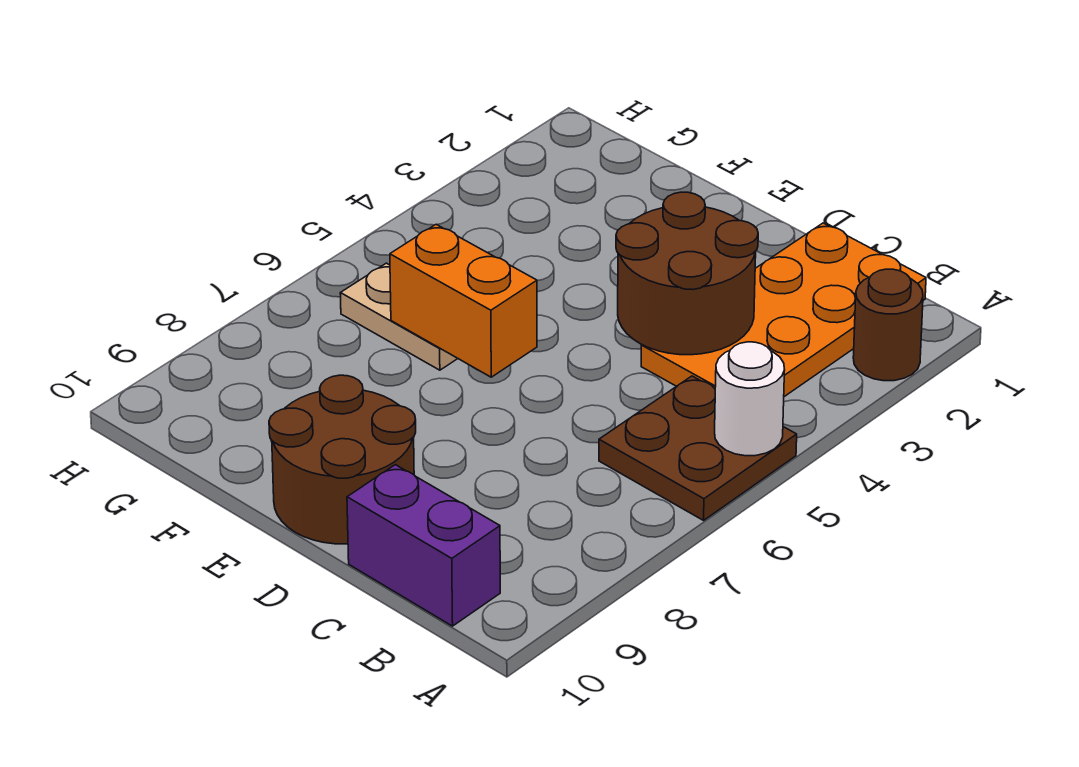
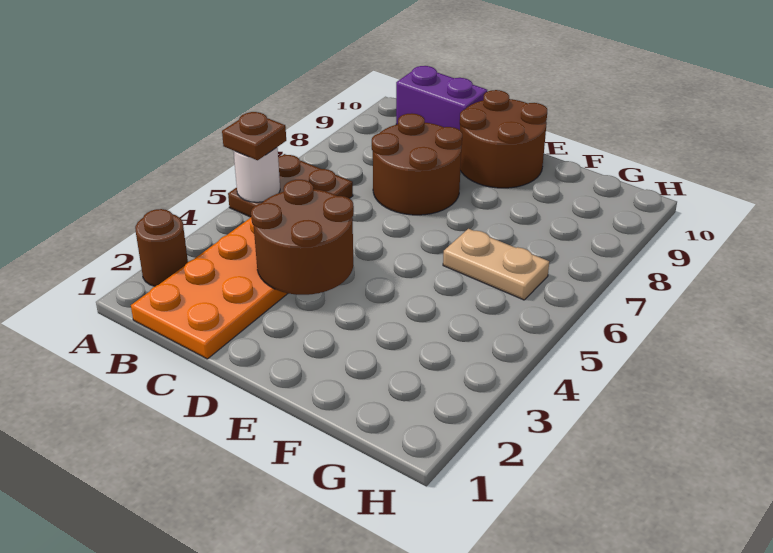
none -> brown 1x1 plate [222,112,286,160]
none -> brown 2x2 round brick [372,113,462,215]
orange 1x2 brick [390,225,537,377] -> none

